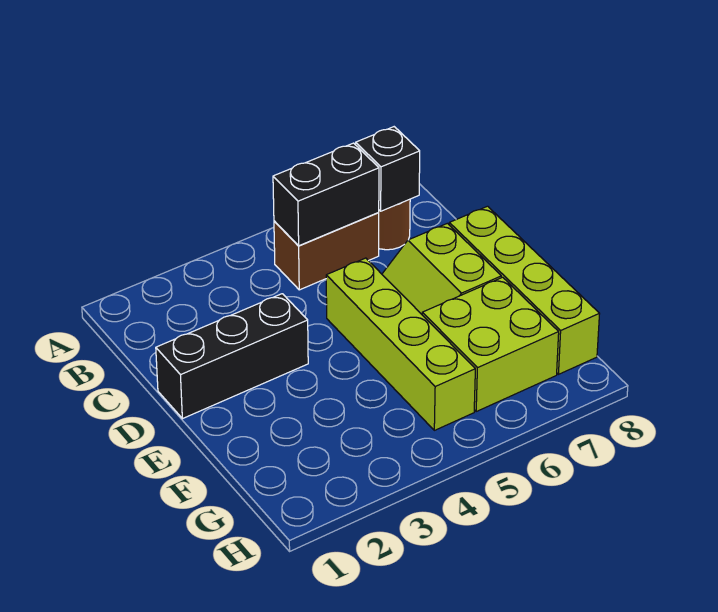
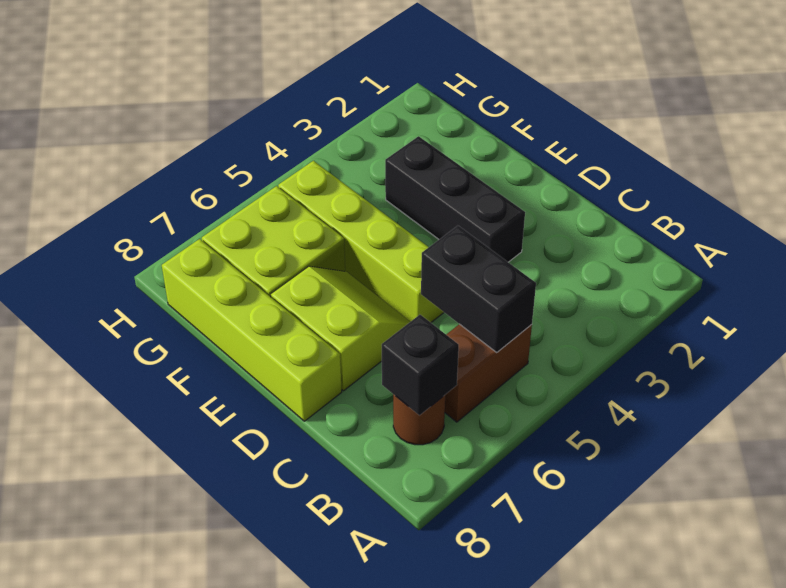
black 1x2 brick [273,143,379,246] -> black 1x2 brick turned to [421,226,536,353]
black 1x3 brick [156,294,308,419] -> black 1x3 brick turned to [385,136,525,262]

